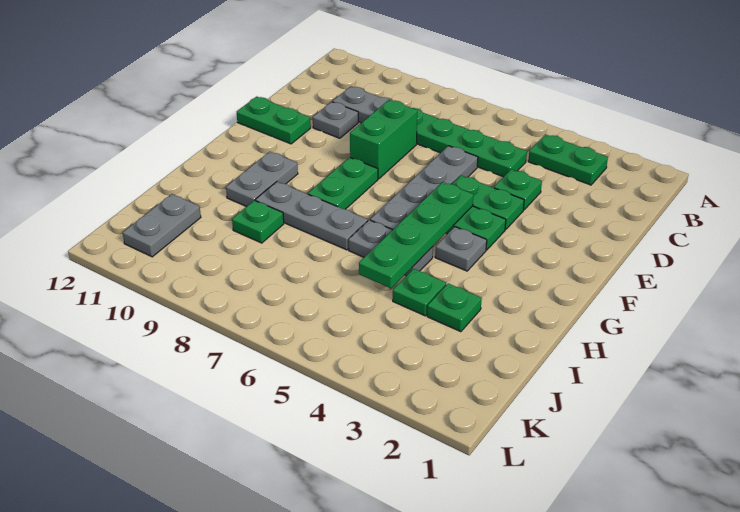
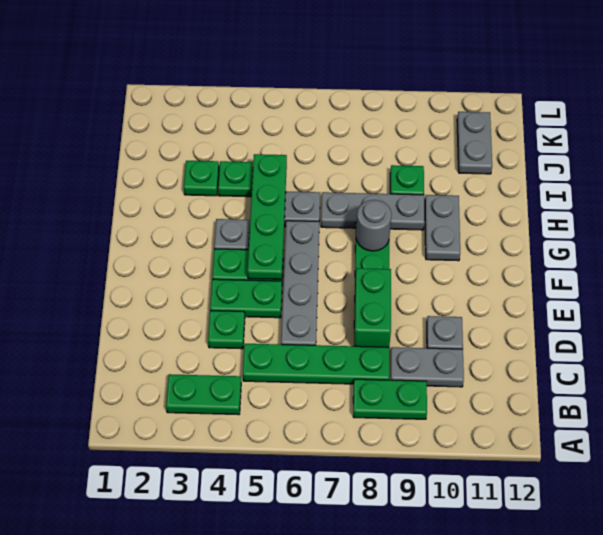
green 1x2 plate [237,97,311,144] -> green 1x2 plate moved to [353,379,427,419]
none -> grey 1x1 round brick [356,200,392,251]

